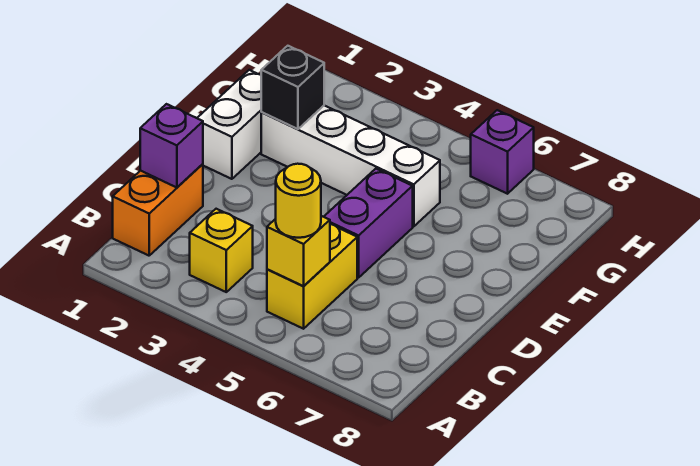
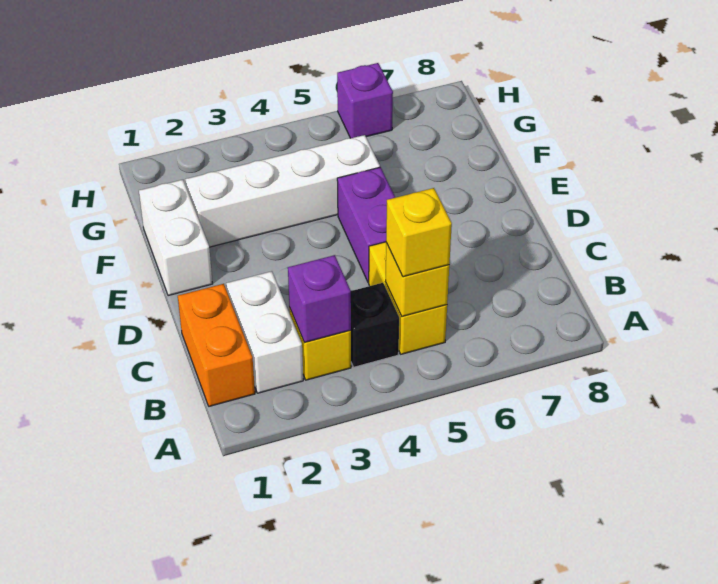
none -> white 1x2 brick [226,271,303,393]
yellow 1x1 round brick [276,164,321,238] -> yellow 1x1 brick [386,188,452,277]
purple 1x1 brick [140,104,203,188] -> purple 1x1 brick moved to [288,255,351,343]
black 1x1 brick [261,46,324,129] -> black 1x1 brick moved to [351,283,399,367]

